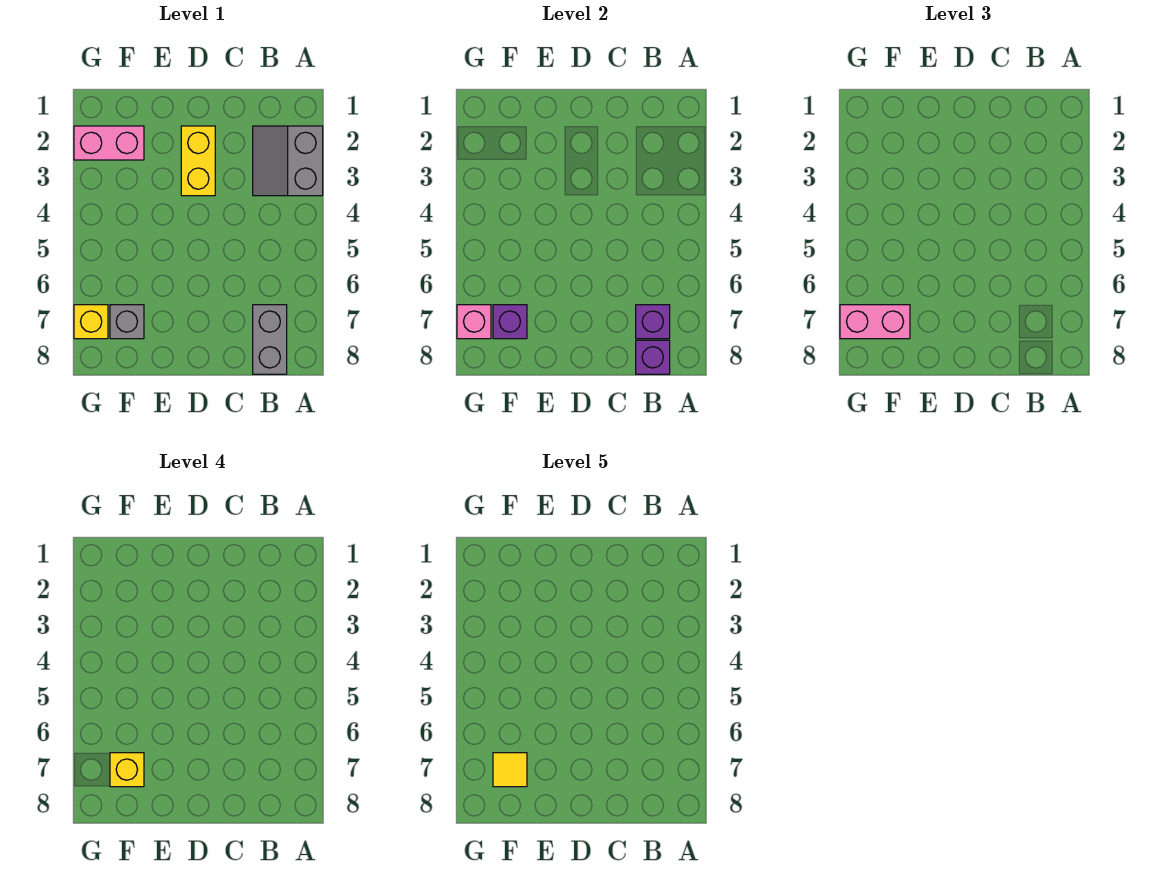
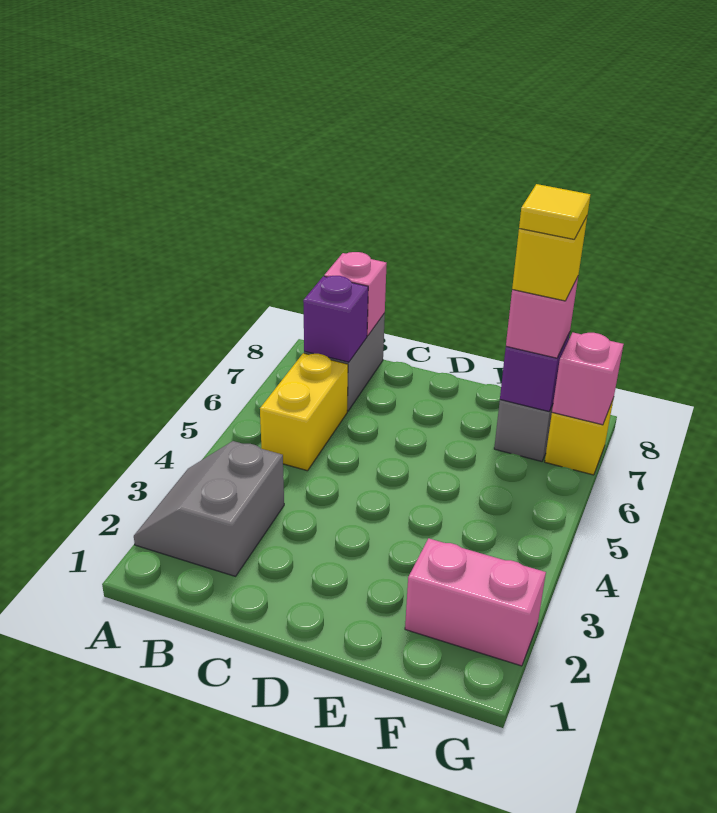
grey 2x2 slope [253,126,323,196] -> grey 2x2 slope turned to [134,441,284,576]
purple 1x1 brick [636,340,670,374] -> pink 1x1 brick [324,252,387,336]
yellow 1x2 brick [181,126,215,196] -> yellow 1x2 brick moved to [260,353,348,471]
pink 1x2 brick [840,305,910,339] -> pink 1x1 brick [506,277,578,358]

